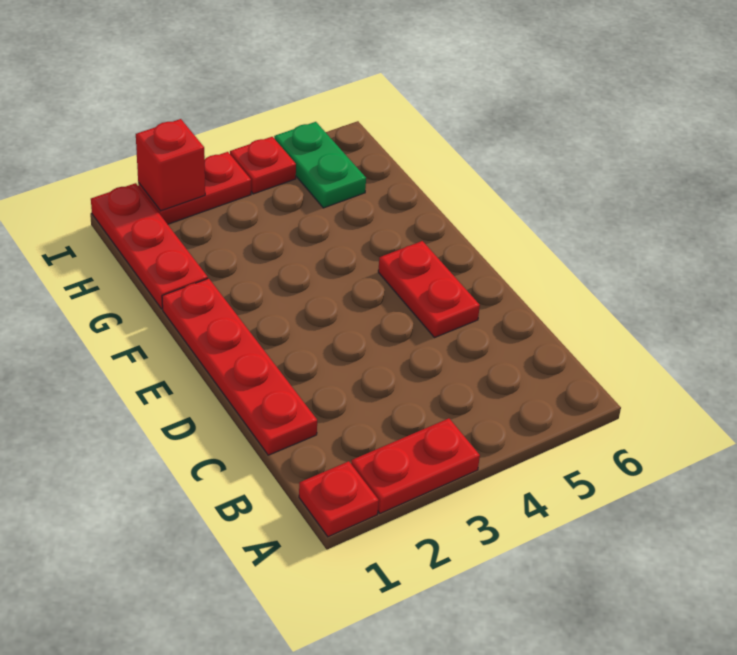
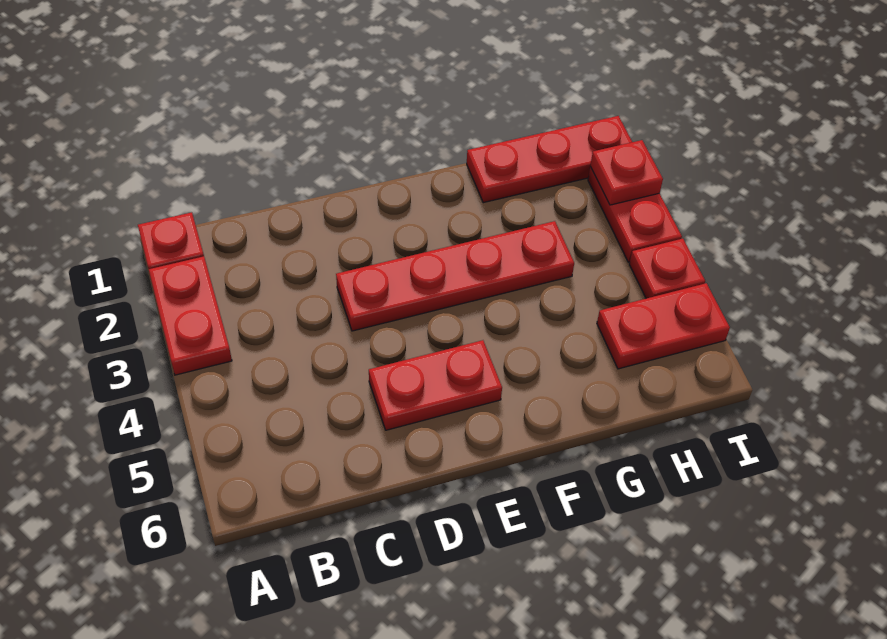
red 1x4 plate [162,278,317,455] -> red 1x4 plate moved to [336,221,574,331]
green 1x2 plate [274,122,366,208] -> red 1x2 plate [597,283,730,369]
red 1x1 brick [136,119,205,211] -> red 1x1 plate [590,140,663,205]

